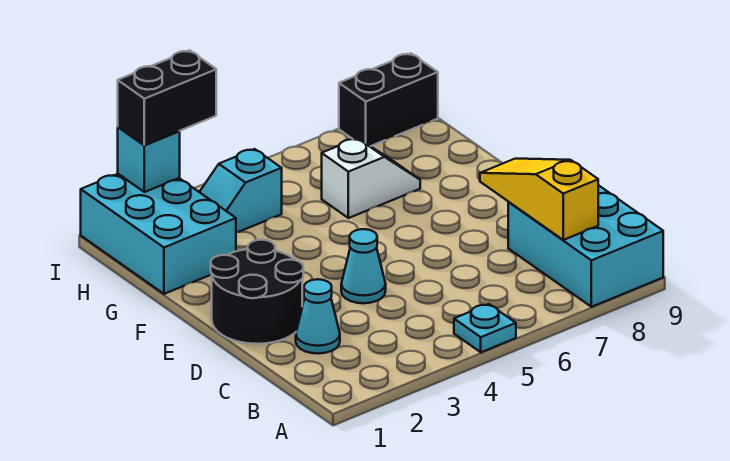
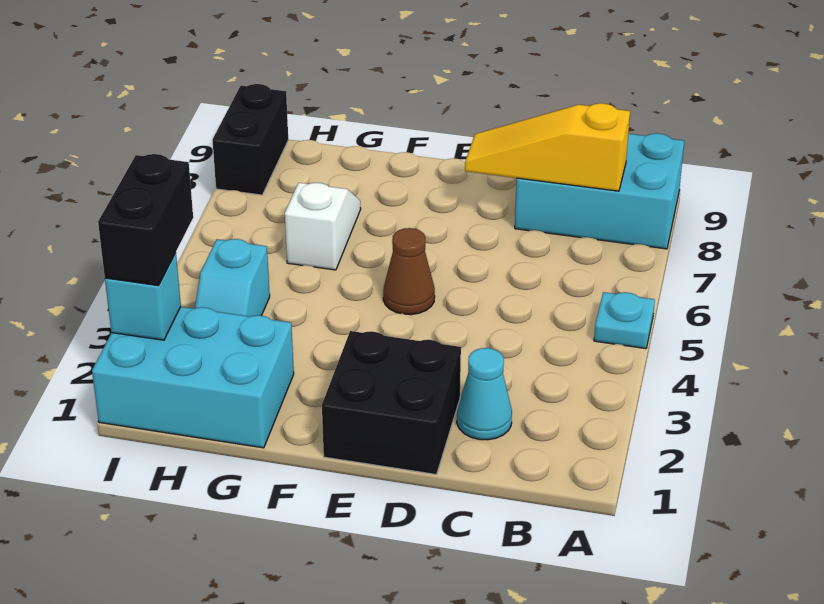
black 2x2 round brick [211,240,303,344] -> black 2x2 brick [322,331,461,474]
cyan 1x1 cone [341,229,386,303] -> none
none -> brown 1x1 cone [383,228,435,315]

